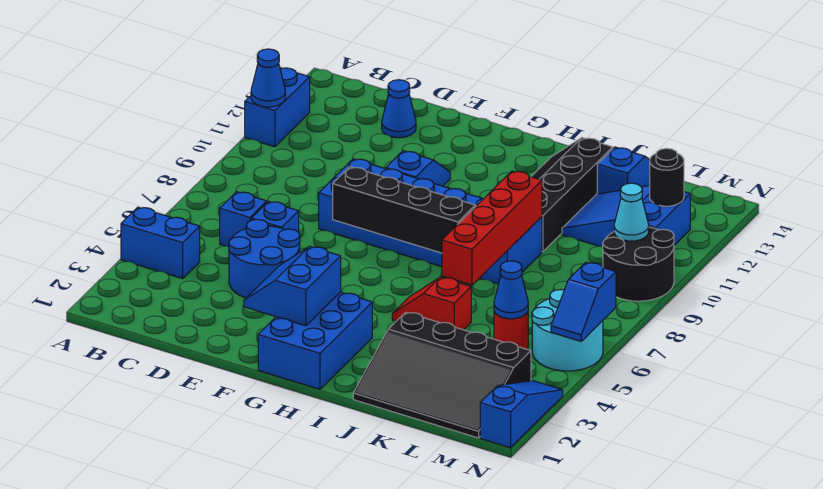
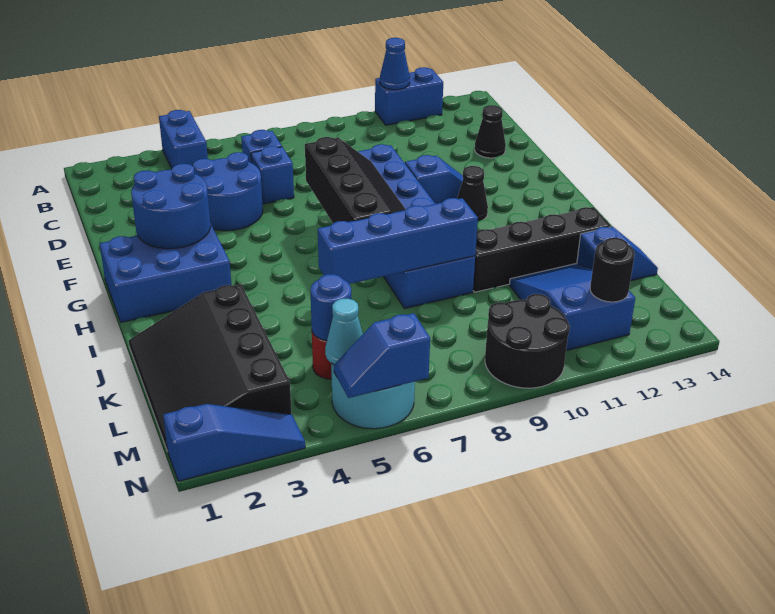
blue 1x1 cone [382,80,416,138] -> black 1x1 cone [475,105,506,158]
blue 2x2 slope [244,246,341,326] -> blue 2x2 round brick [131,164,211,249]
none -> black 1x1 cone [457,166,488,221]
red 1x2 slope [392,277,471,330] -> none
red 1x4 brick [442,171,542,285] -> blue 1x4 brick [318,198,478,284]
blue 1x1 cone [494,261,528,319] -> blue 1x1 round brick [310,274,351,341]
cyan 1x1 cone [614,183,649,241] -> cyan 1x1 cone moved to [325,299,363,364]

